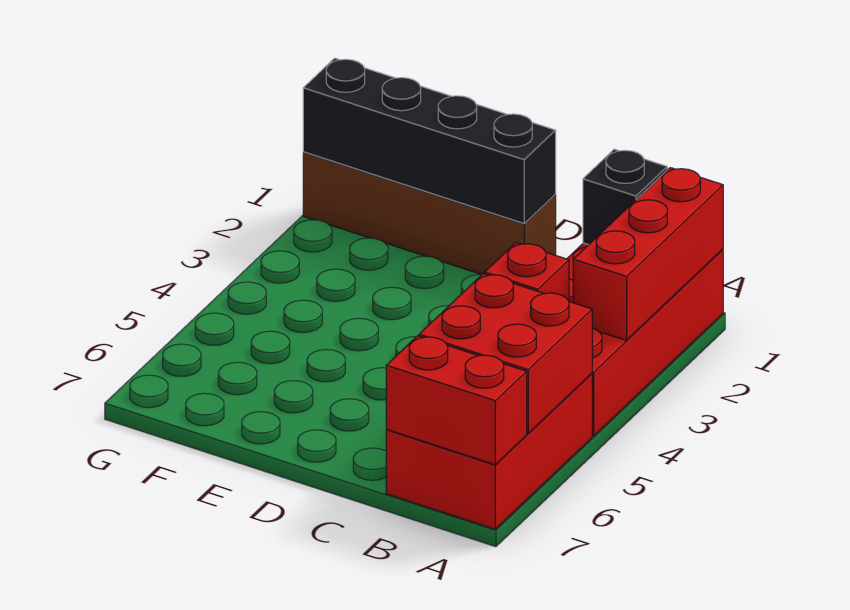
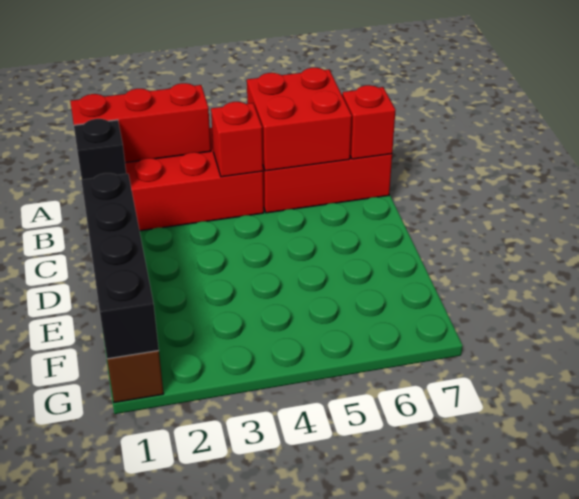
red 1x2 brick [386,336,527,465] -> red 1x1 brick [342,85,395,159]

